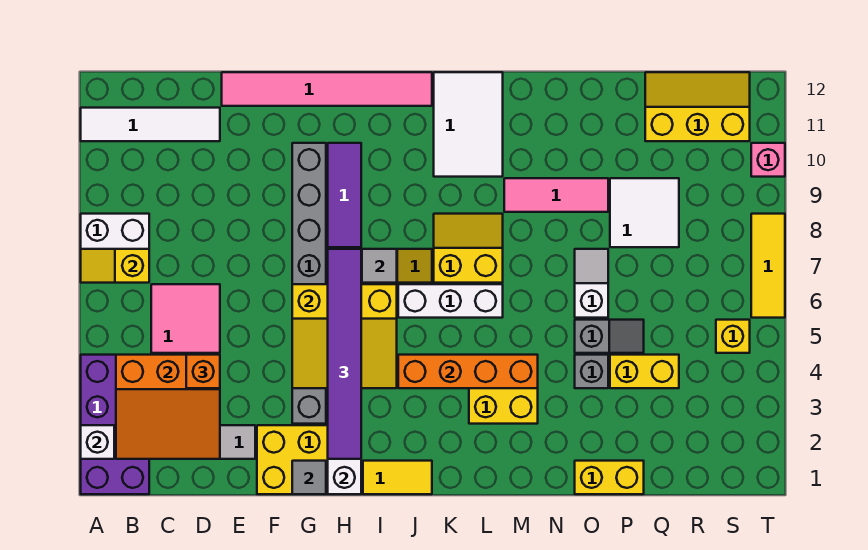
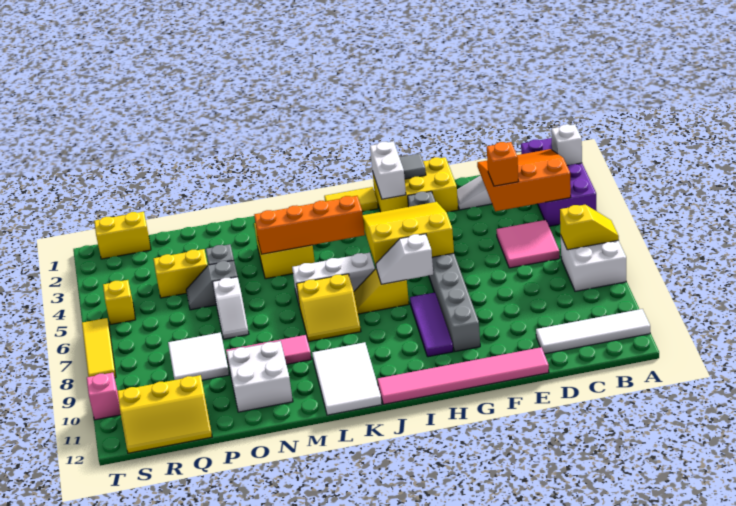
purple 1x6 tile [328,249,361,459] -> none
none -> white 2x2 brick [227,341,293,412]
yellow 1x2 brick [575,461,644,494] -> yellow 1x2 brick moved to [94,212,151,259]

